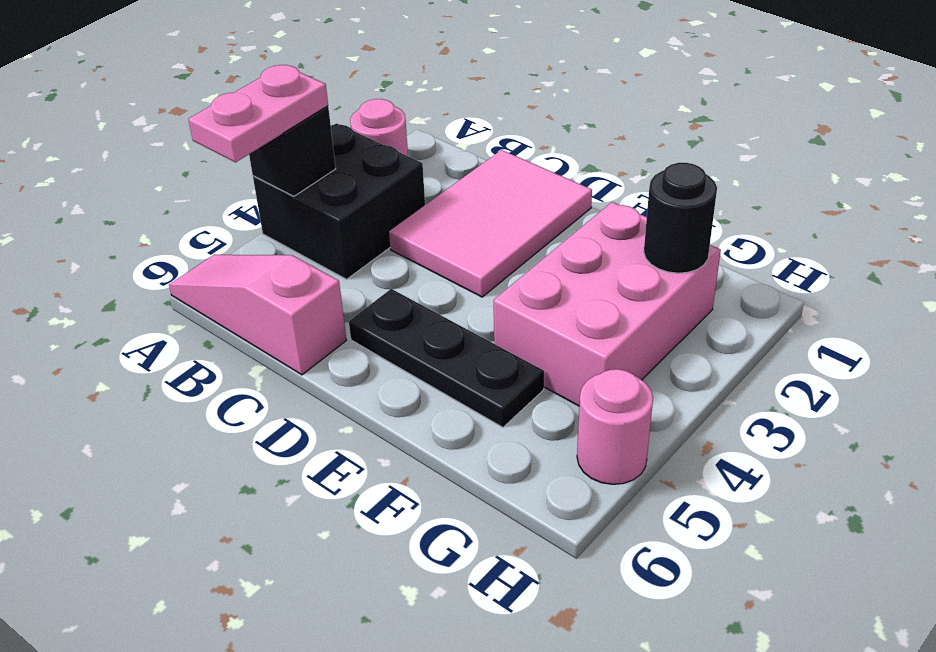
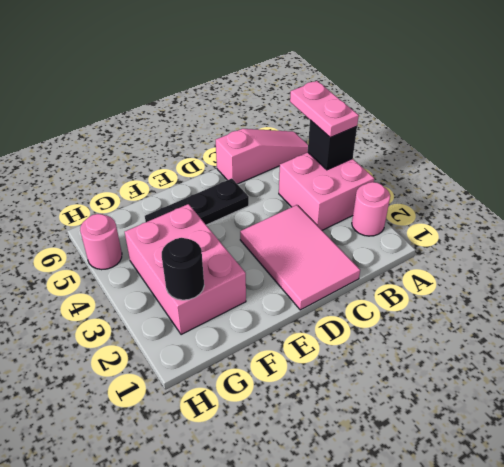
black 2x2 brick [253,123,425,279] -> pink 2x2 brick [279,152,374,230]

